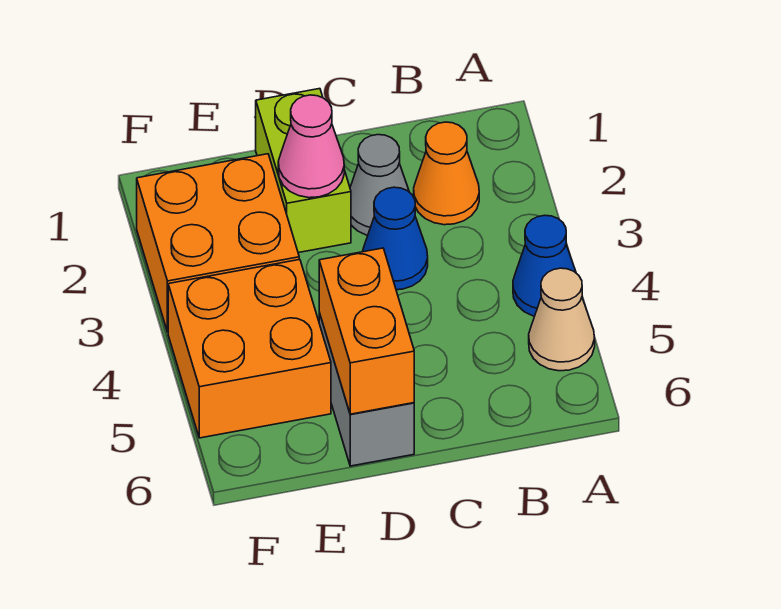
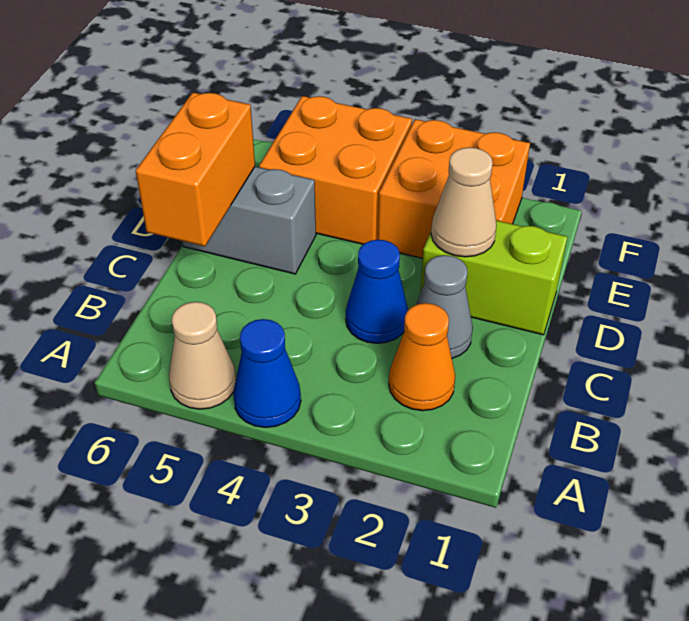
pink 1x1 cone [278,95,344,198] -> tan 1x1 cone [431,147,497,257]
orange 1x2 brick [319,248,414,414] -> orange 1x2 brick turned to [136,93,255,246]

